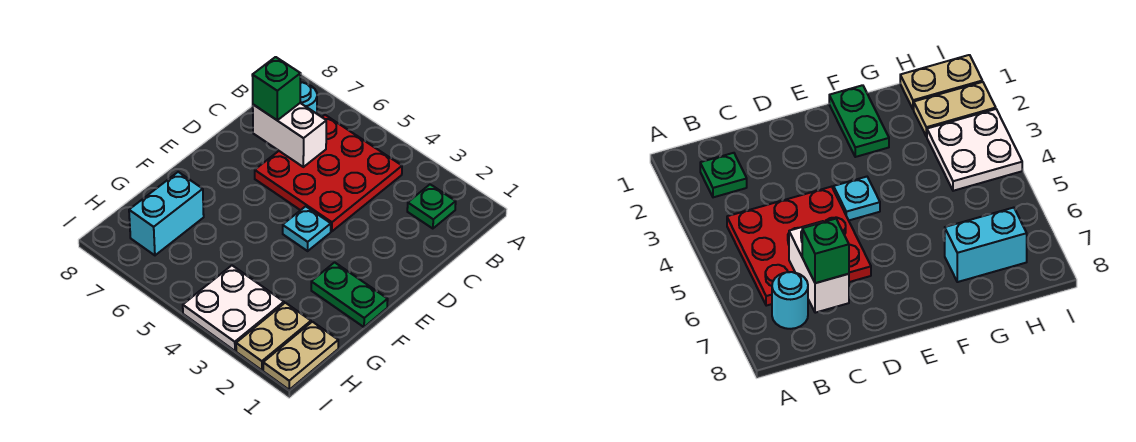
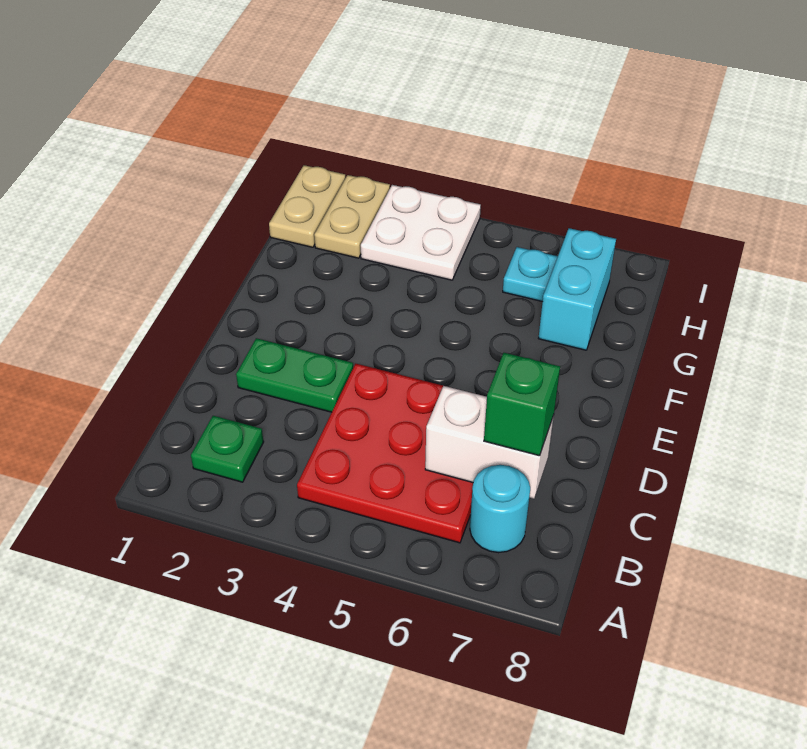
cyan 1x1 plate [283,206,331,251] -> cyan 1x1 plate moved to [503,247,558,302]
green 1x2 plate [311,262,388,327] -> green 1x2 plate moved to [236,338,353,412]

